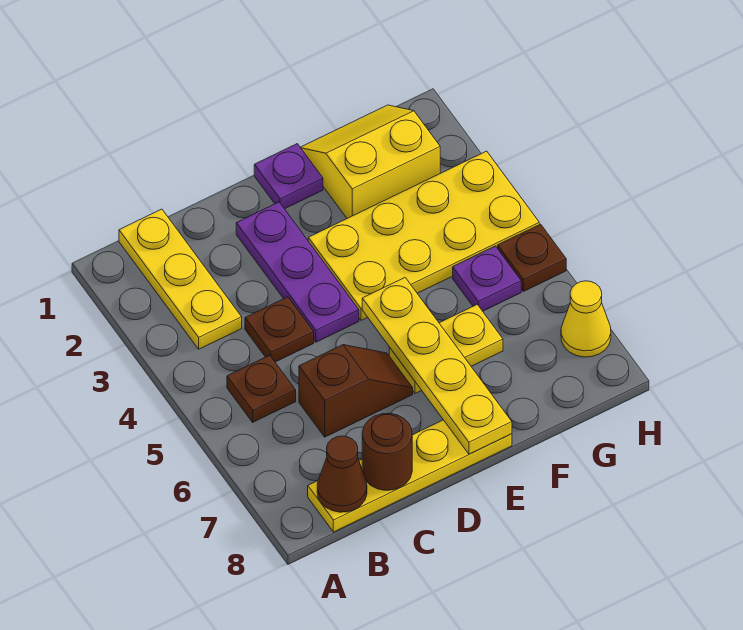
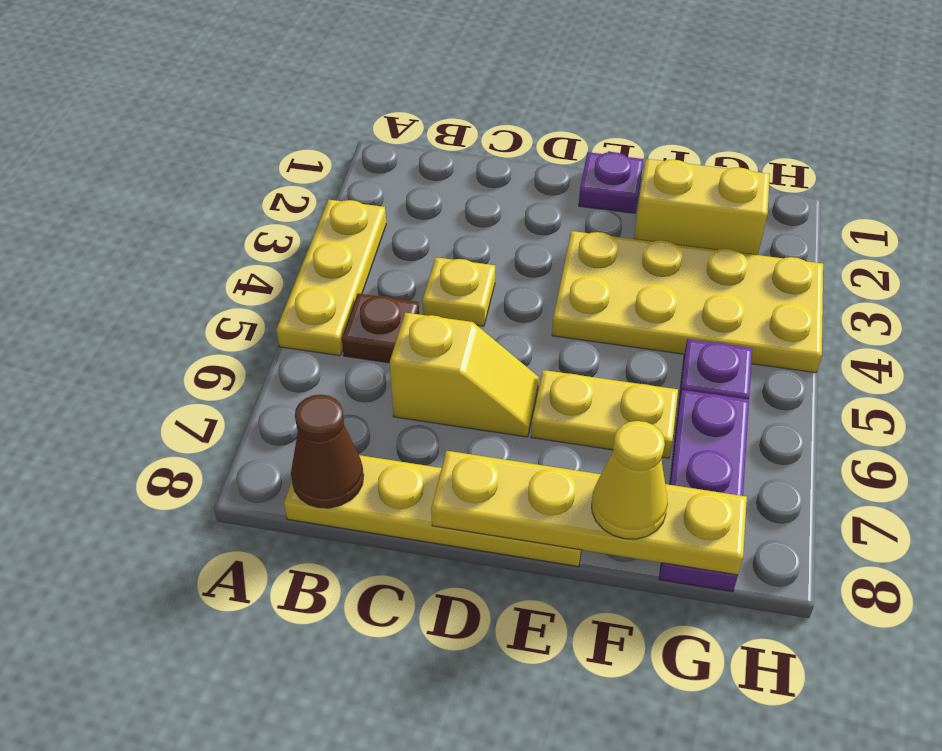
yellow 1x3 plate [119,209,242,349] -> yellow 1x3 plate moved to [276,200,386,356]
brown 1x1 plate [245,297,314,362] -> yellow 1x1 plate [422,257,495,326]
brown 1x2 slope [299,345,413,437] -> yellow 1x2 slope [390,313,539,437]
brown 1x1 round brick [362,413,412,490] -> none
purple 1x3 plate [236,202,359,342] -> purple 1x3 plate moved to [659,390,749,592]
yellow 1x4 plate [362,278,512,454] -> yellow 1x4 plate turned to [431,451,747,575]
brown 1x1 plate [498,224,566,291] -> none
yellow 1x1 cone [561,281,611,357] -> yellow 1x1 cone moved to [592,421,668,539]

